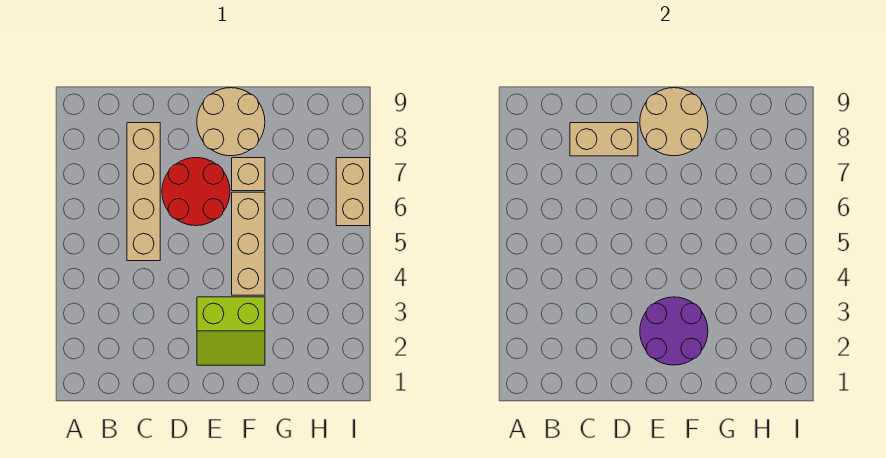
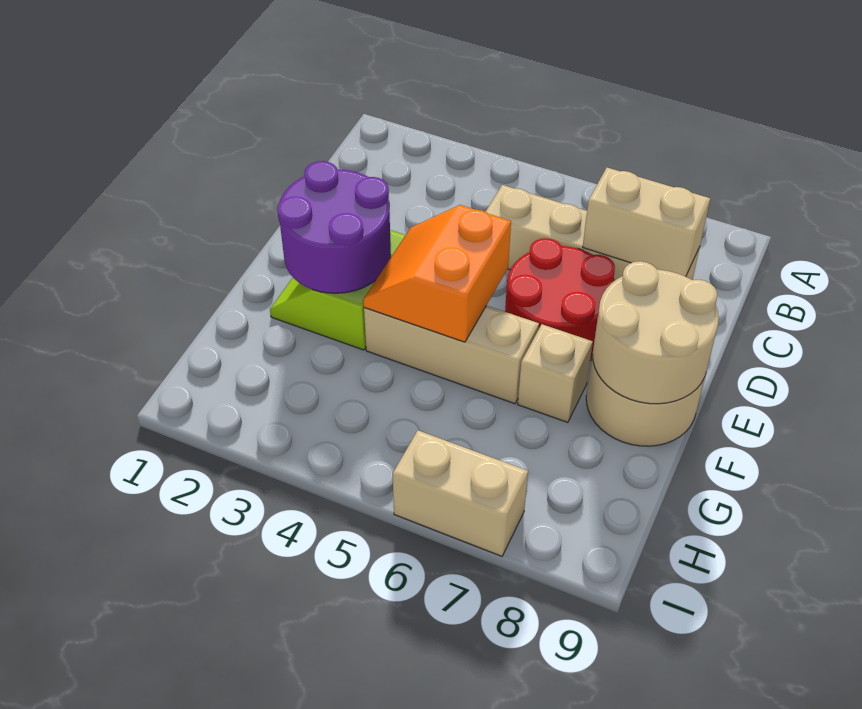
tan 1x2 brick [570,123,638,156] -> tan 1x2 brick turned to [583,168,710,277]
none -> orange 2x2 slope [363,205,511,342]

